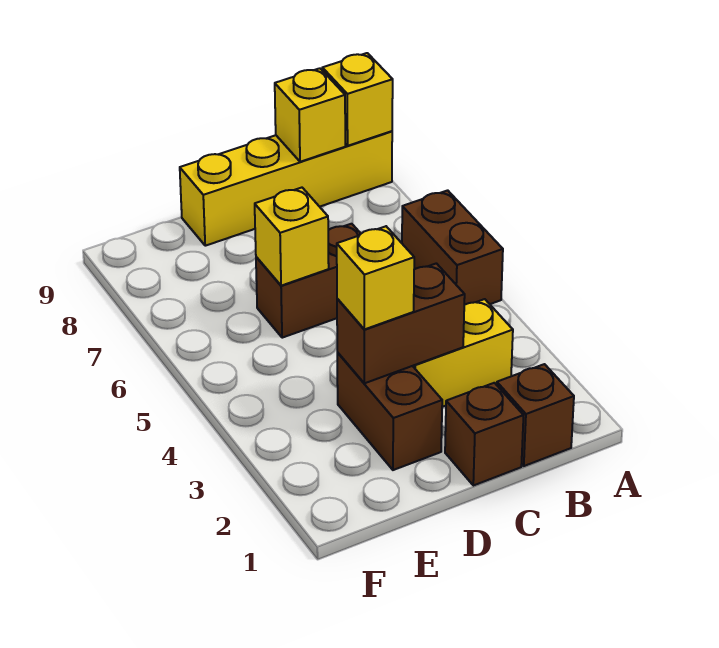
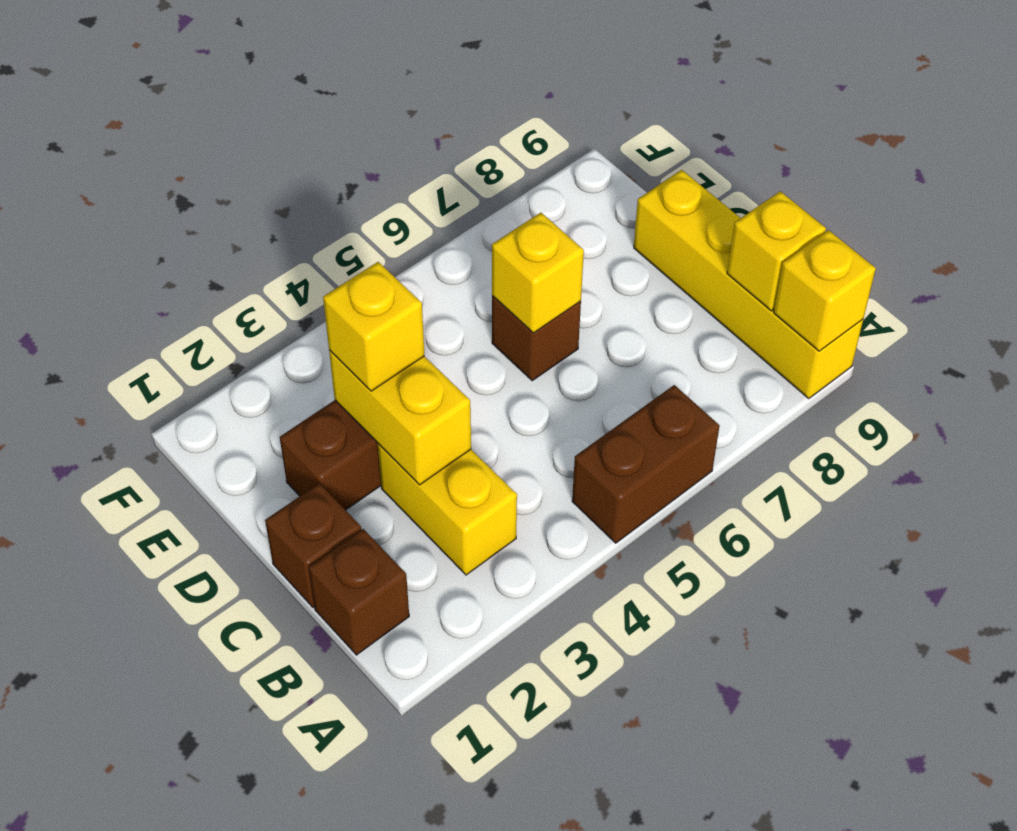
brown 1x2 brick [337,263,465,383] -> yellow 1x2 brick [329,350,471,485]
brown 1x2 brick [256,224,361,338] -> brown 1x1 brick [492,296,581,381]

